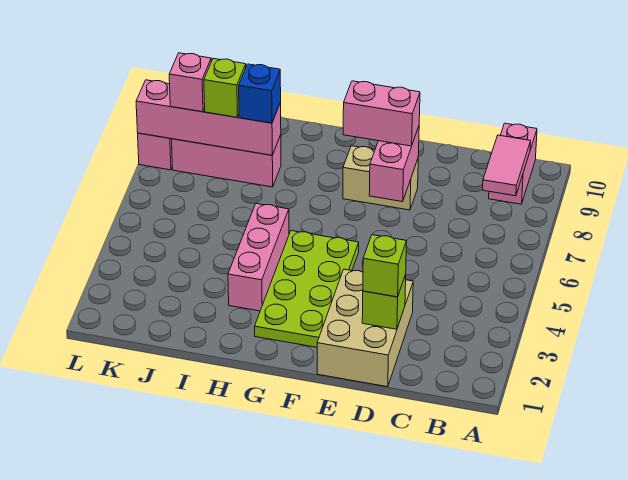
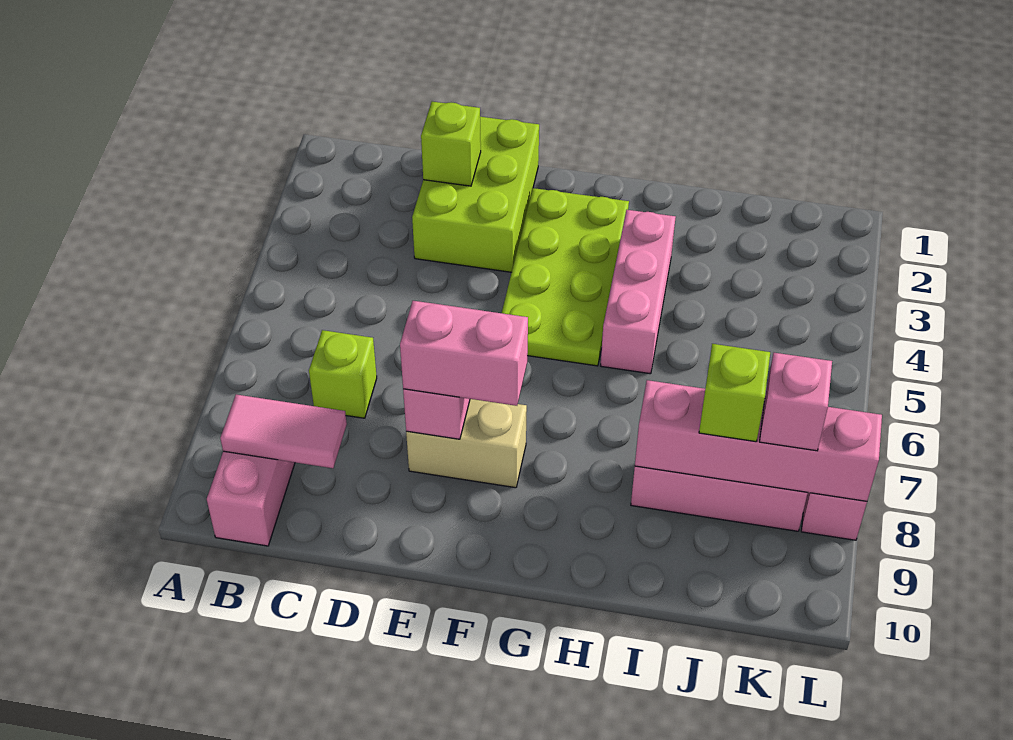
pink 1x2 tile [483,135,531,196] -> pink 1x2 tile turned to [220,394,347,468]
tan 2x3 brick [317,269,413,387] -> lime 2x3 brick [412,117,539,272]
lime 1x1 brick [363,235,407,297] -> lime 1x1 brick moved to [309,330,377,418]
blue 1x1 brick [239,64,281,123] -> none

